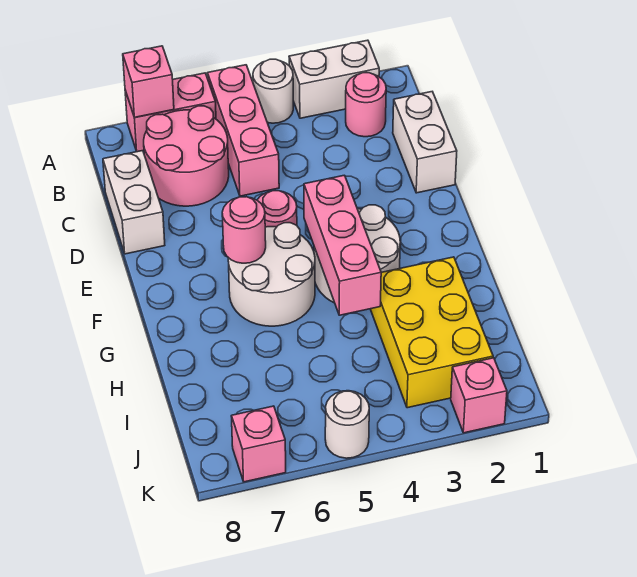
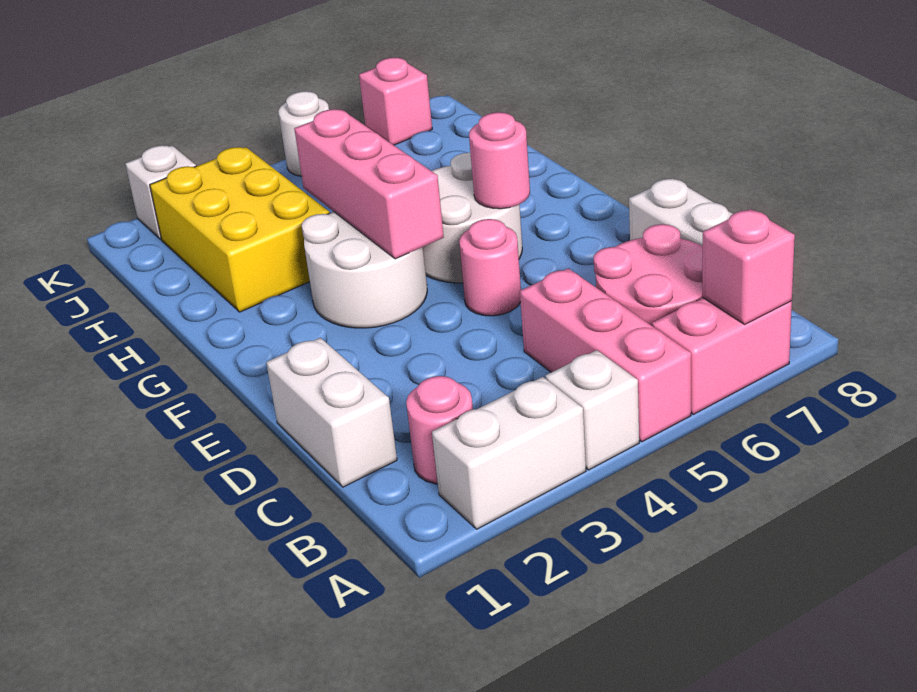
white 1x1 round brick [253,59,293,123] -> white 1x1 brick [545,350,639,470]
pink 1x1 brick [451,358,507,433] -> white 1x1 brick [125,145,196,239]

